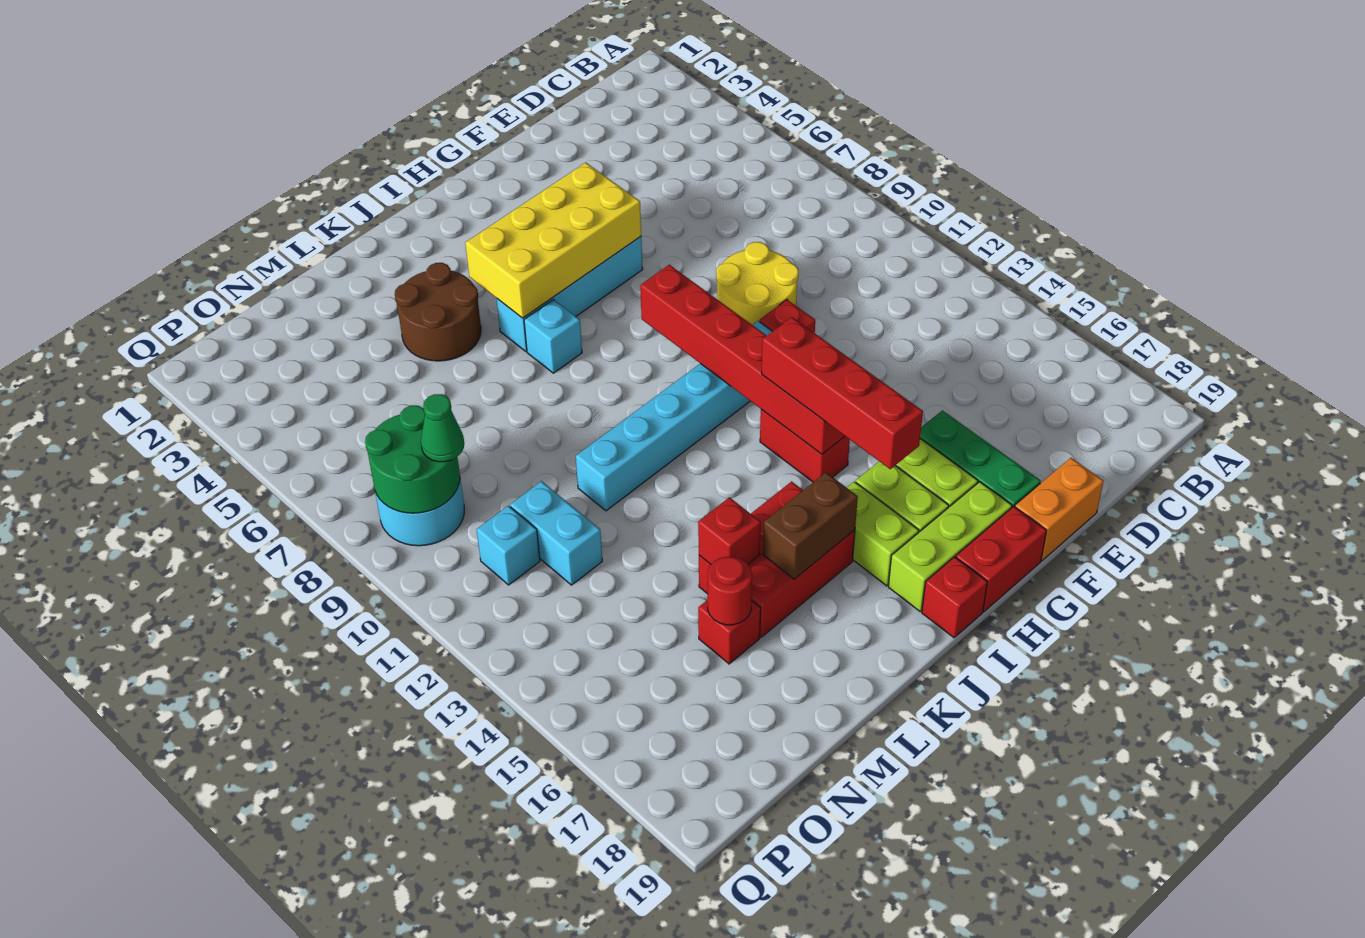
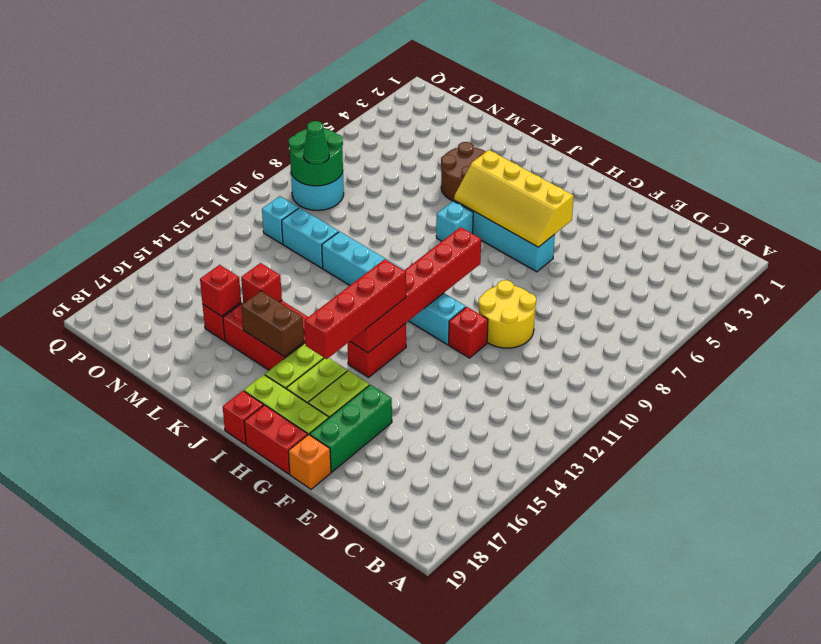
orange 1x2 brick [1015,458,1104,561] -> orange 1x1 brick [288,434,331,489]
yellow 2x4 brick [465,163,641,318] -> yellow 2x4 slope [454,150,574,247]
red 1x1 round brick [708,557,752,625] -> red 1x1 brick [200,265,241,316]
cyan 1x2 brick [510,481,602,585] -> cyan 1x2 brick turned to [282,208,339,268]

